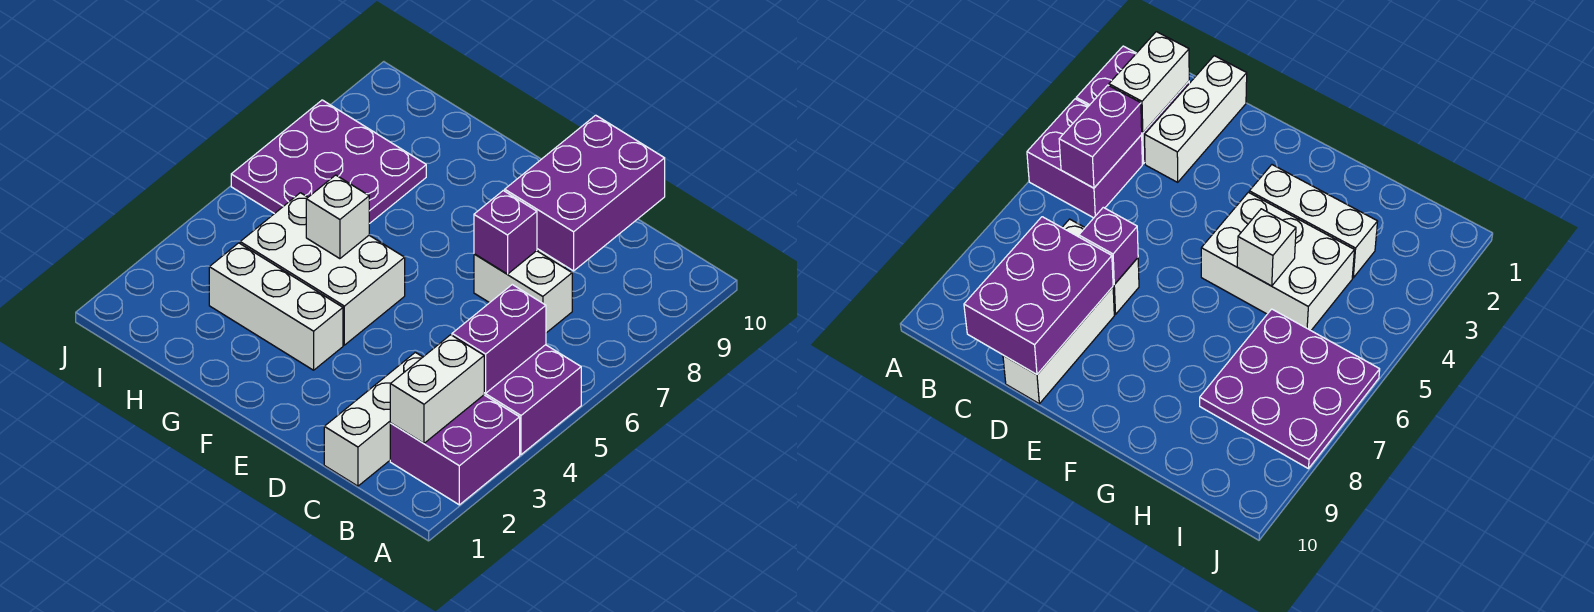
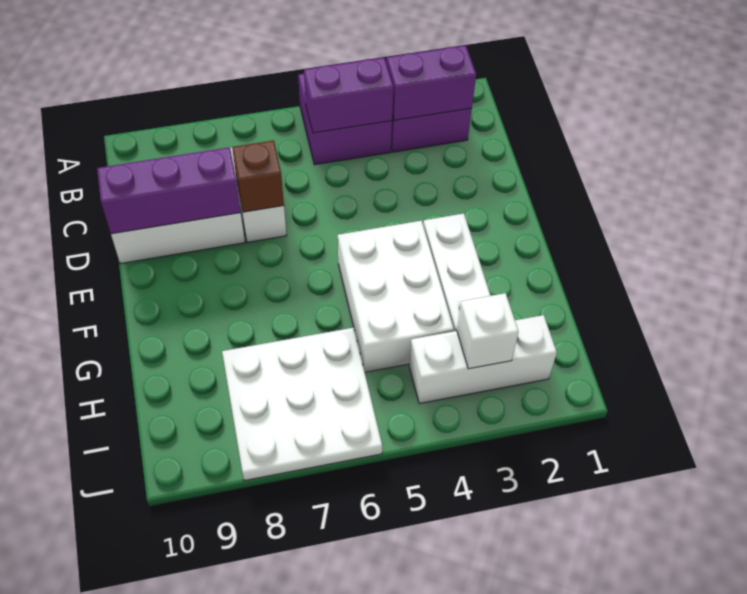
white 1x2 brick [390,335,484,443] -> purple 1x2 brick [386,45,476,120]
white 1x3 brick [324,352,423,486] -> white 1x3 brick moved to [409,315,557,404]
purple 2x3 brick [505,115,665,271] -> purple 1x3 brick [97,147,241,234]
purple 1x1 brick [474,191,537,274] -> brown 1x1 brick [232,140,284,212]
white 1x1 brick [306,175,369,259] -> white 1x1 brick moved to [457,293,519,369]
purple 3x3 plate [231,100,426,224] -> white 3x3 plate [222,328,382,481]

